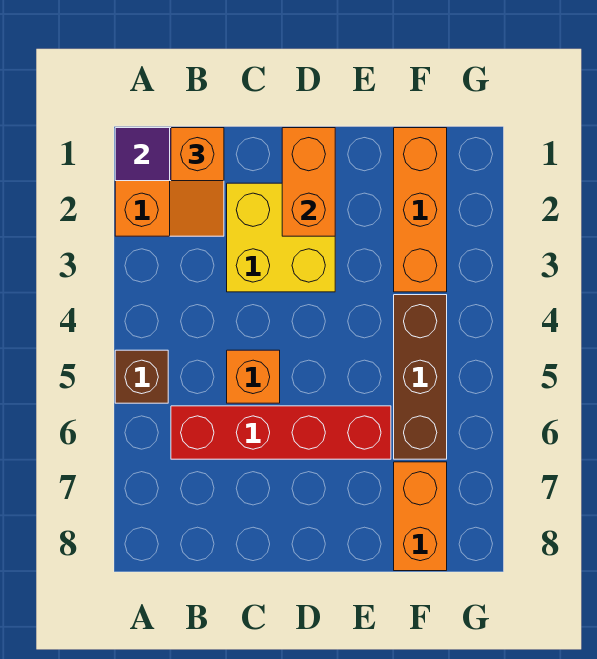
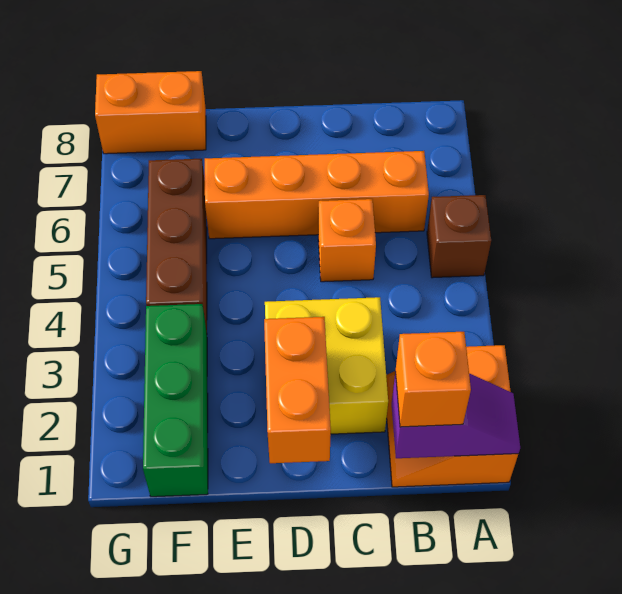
red 1x4 brick [171,406,391,459] -> orange 1x4 brick [205,151,429,239]
orange 1x3 brick [394,128,447,292] -> green 1x3 brick [143,304,208,497]
orange 1x2 brick [394,462,447,571] -> orange 1x2 brick turned to [95,71,206,154]

